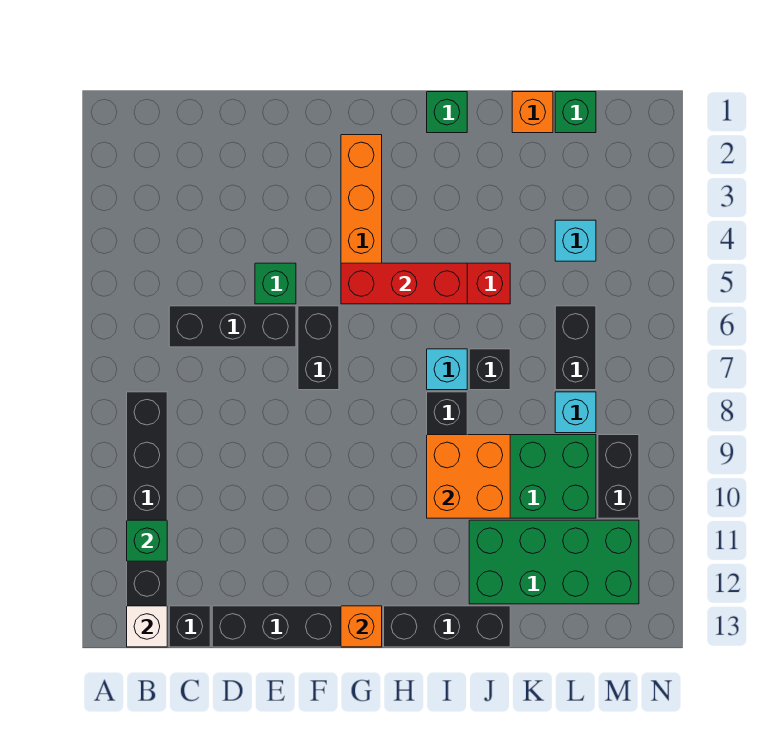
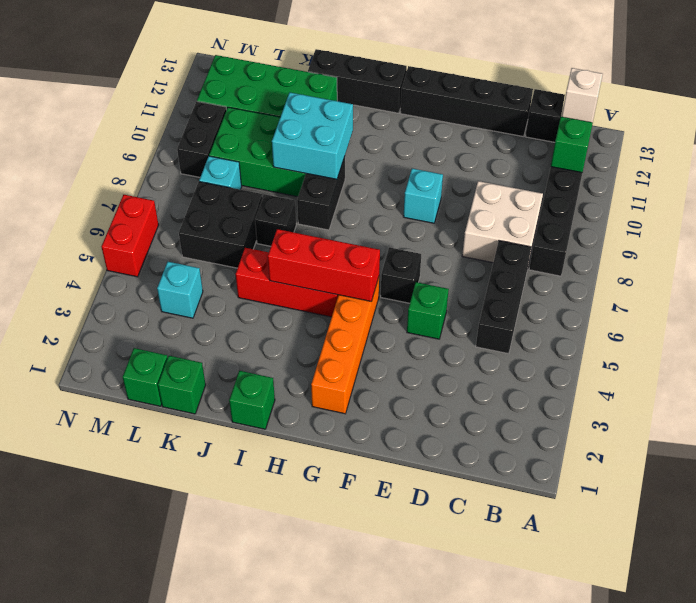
black 1x3 brick [169,306,296,347] -> black 1x3 brick turned to [476,241,531,354]
none -> white 2x2 brick [462,181,543,265]
black 1x2 brick [298,306,339,390] -> black 1x1 brick [381,247,421,303]
orange 1x1 brick [341,606,382,647] -> none
cyan 1x1 brick [427,349,467,390] -> cyan 1x1 brick moved to [404,169,443,223]
orange 2x2 brick [427,435,510,518] -> cyan 2x2 brick [272,93,353,179]
orange 1x1 brick [512,92,553,133] -> green 1x1 brick [158,356,206,414]
black 1x2 brick [555,306,596,390] -> black 2x2 brick [179,182,263,268]
none -> red 1x2 brick [102,195,159,277]

